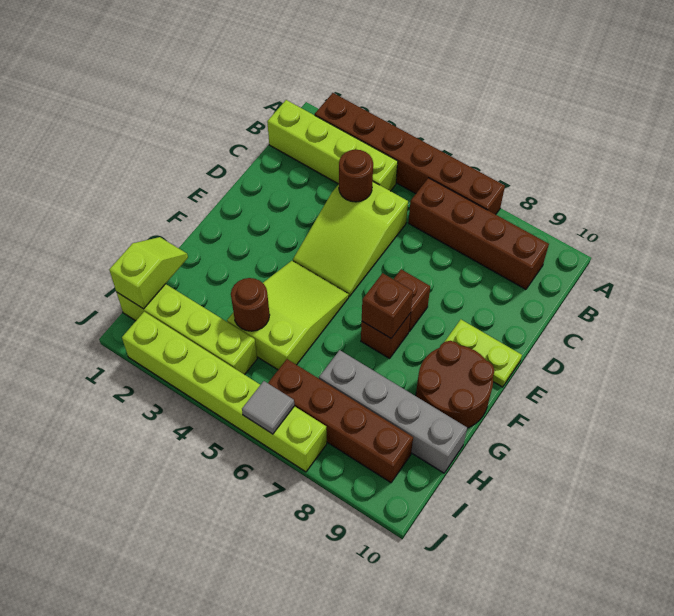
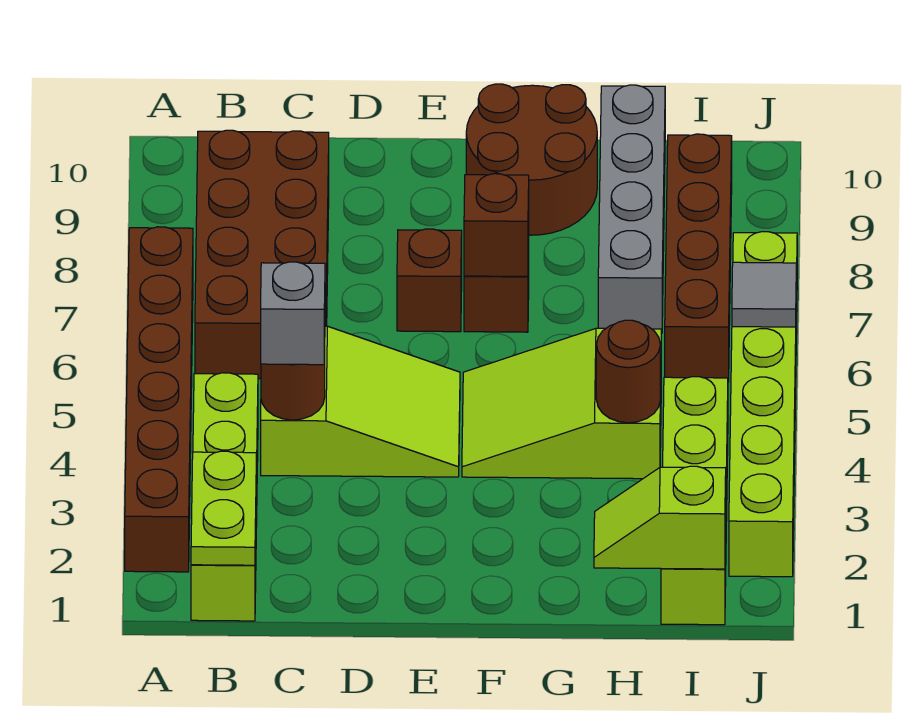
brown 1x4 brick [408,178,549,289] -> brown 2x4 brick [195,130,329,379]
none -> grey 1x1 brick [261,262,325,365]
lime 1x2 plate [445,320,522,387] -> lime 1x2 plate moved to [191,451,257,565]

